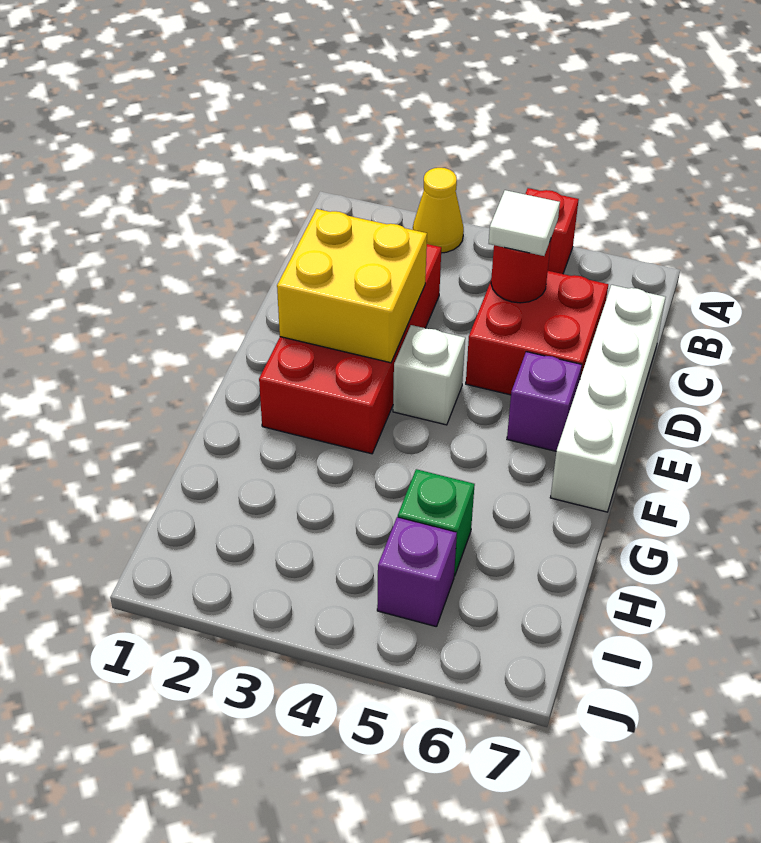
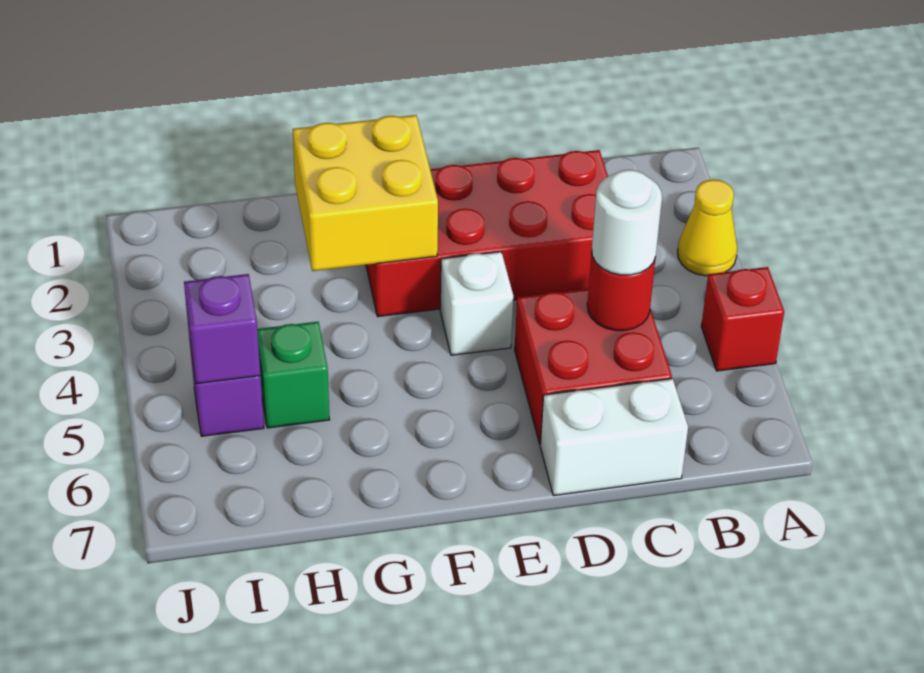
white 1x1 tile [489,190,560,256] -> white 1x1 round brick [592,170,662,275]
white 1x4 brick [550,285,666,512] -> white 1x2 brick [540,379,688,496]
yellow 2x2 brick [277,209,427,363] -> yellow 2x2 brick moved to [293,115,438,271]
purple 1x1 brick [507,352,582,451] -> purple 1x1 brick moved to [184,274,260,384]

